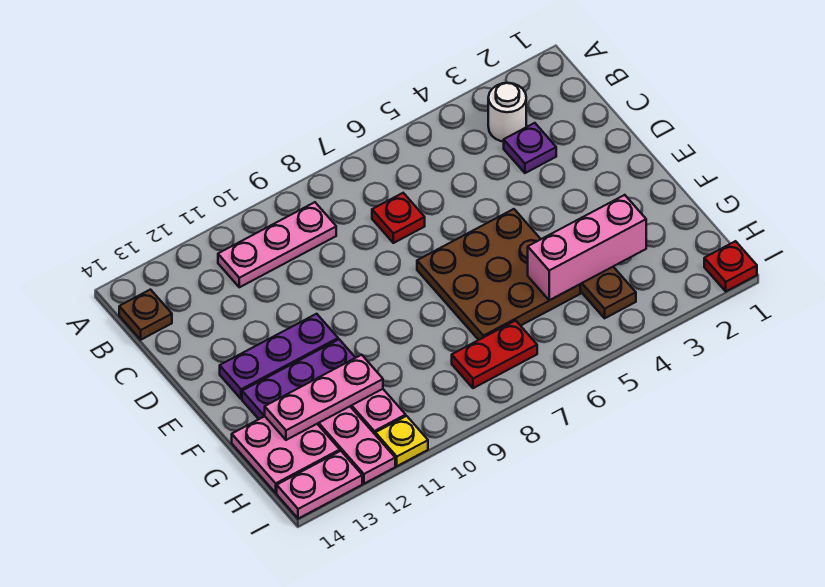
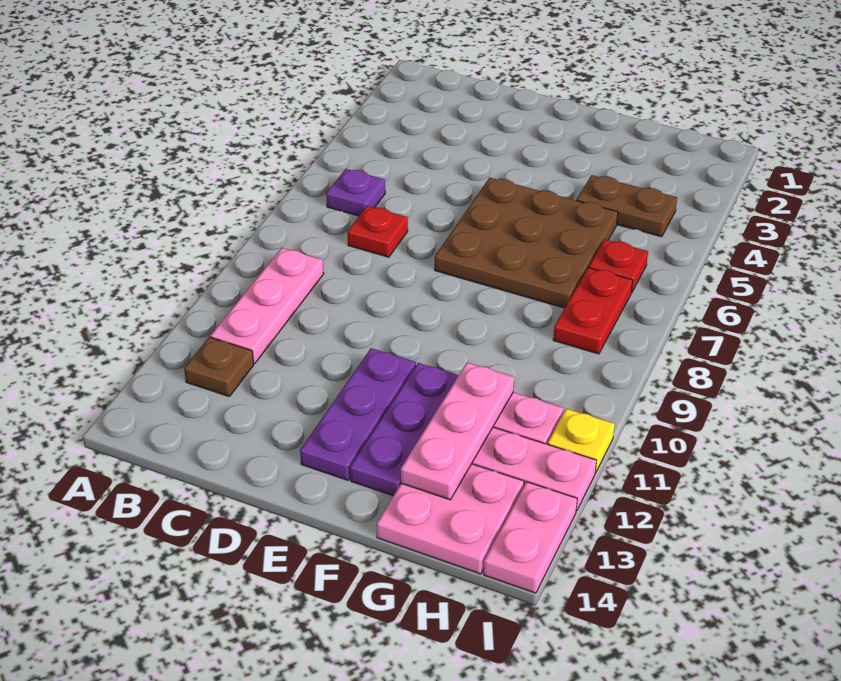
white 1x1 round brick [488,83,526,142] -> none
brown 1x1 plate [119,290,172,340] -> brown 1x1 plate moved to [184,337,254,397]
purple 1x1 plate [504,123,556,173] -> purple 1x1 plate moved to [326,169,385,216]
pink 1x3 brick [528,195,646,300] -> none
red 1x1 plate [704,241,757,291] -> red 1x1 plate moved to [589,240,648,293]

